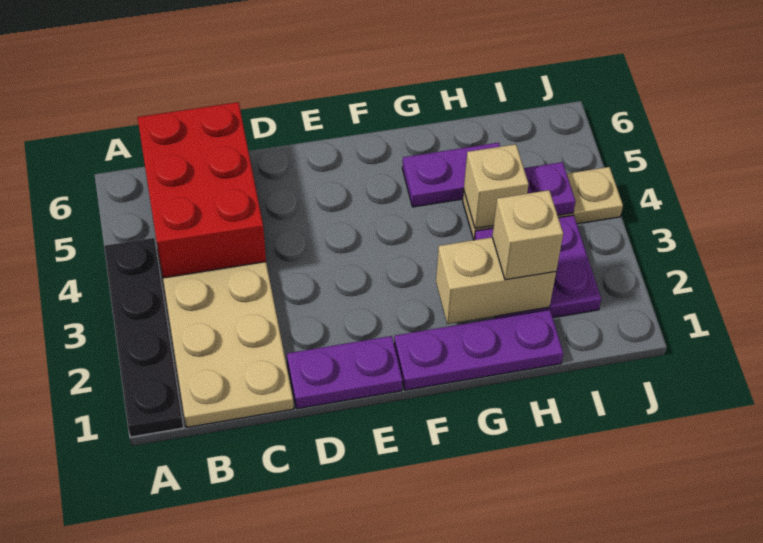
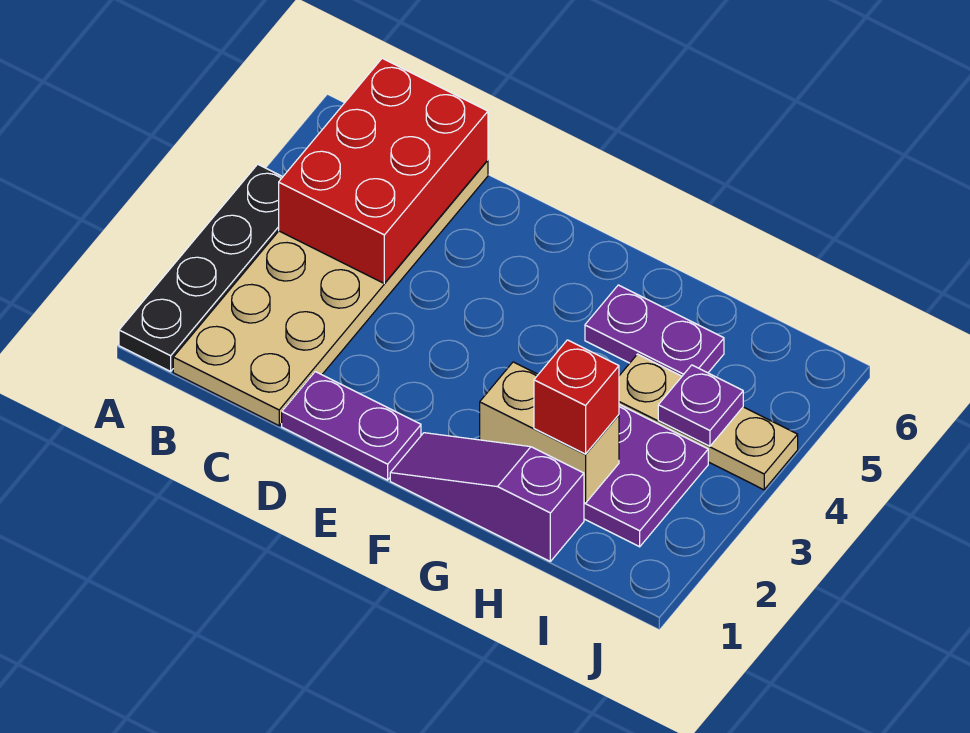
purple 1x3 plate [394,310,563,390] -> purple 1x3 slope [390,433,584,561]
tan 1x1 brick [492,190,563,280] -> red 1x1 brick [534,340,619,454]
tan 1x1 brick [464,144,529,228] -> none

